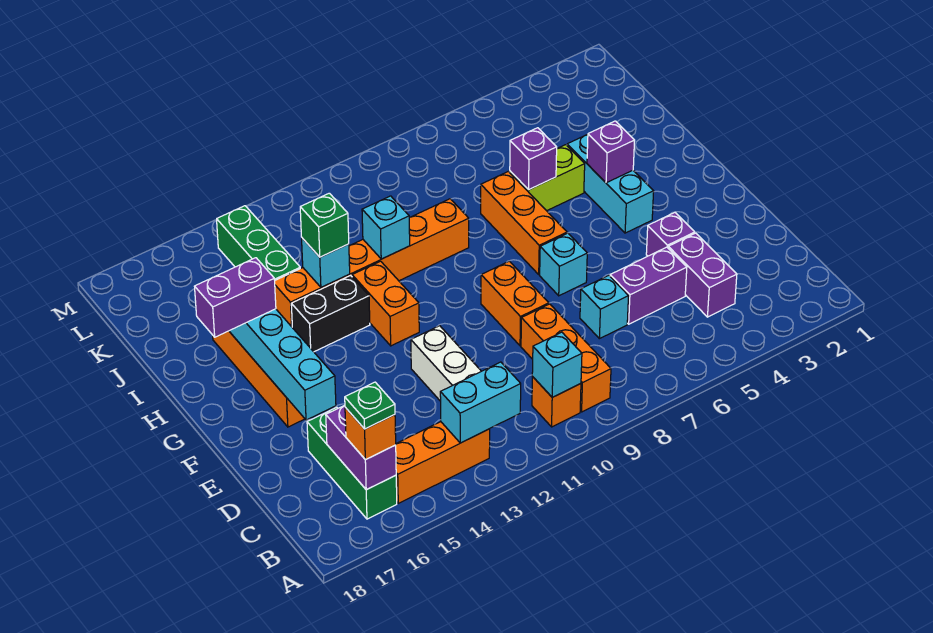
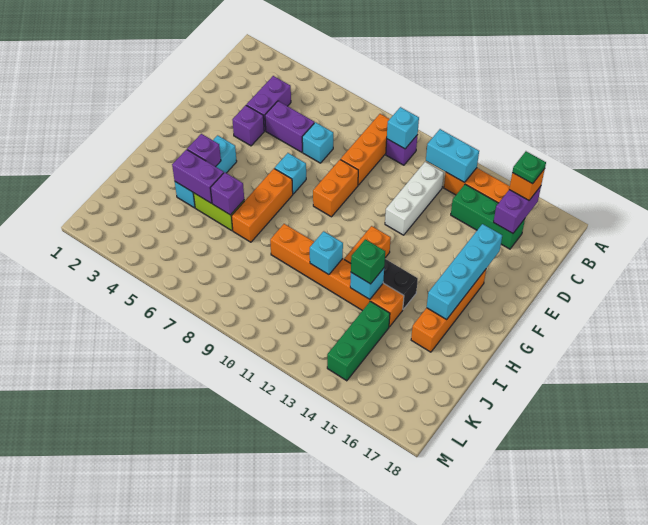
orange 1x1 brick [532,377,581,427] -> purple 1x1 brick [386,136,417,165]
green 1x3 brick [307,407,397,519] -> green 1x3 brick turned to [451,184,525,249]
purple 1x2 brick [194,258,276,337] -> purple 1x2 brick moved to [172,150,224,203]

